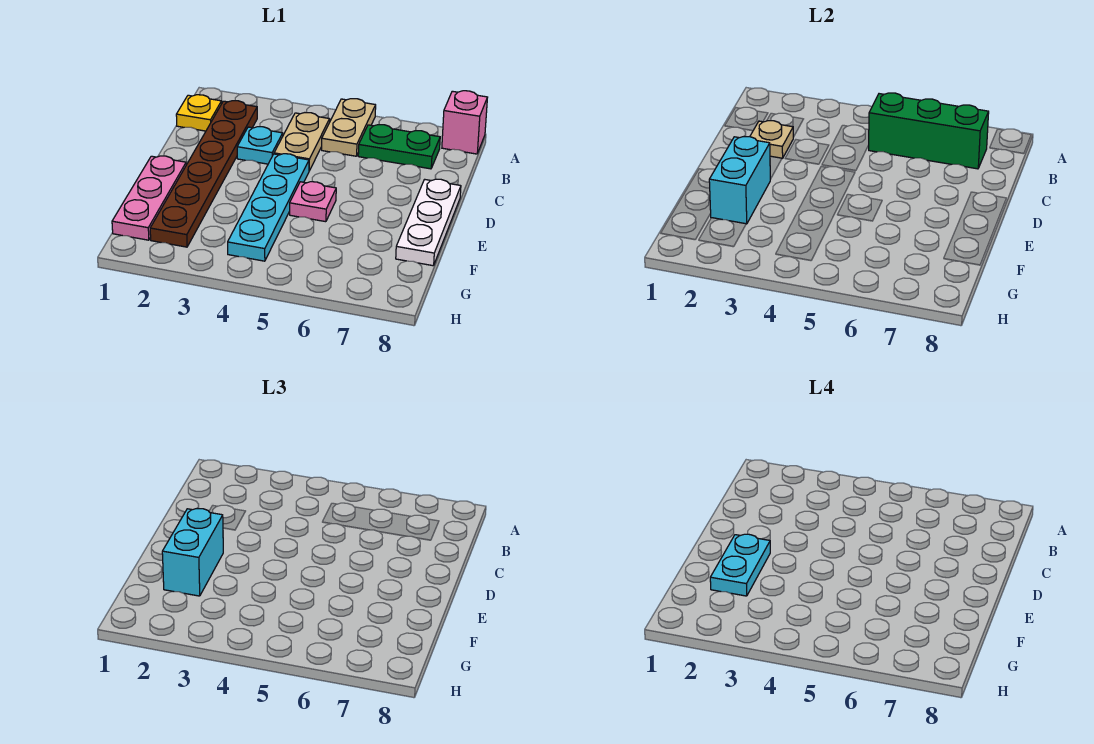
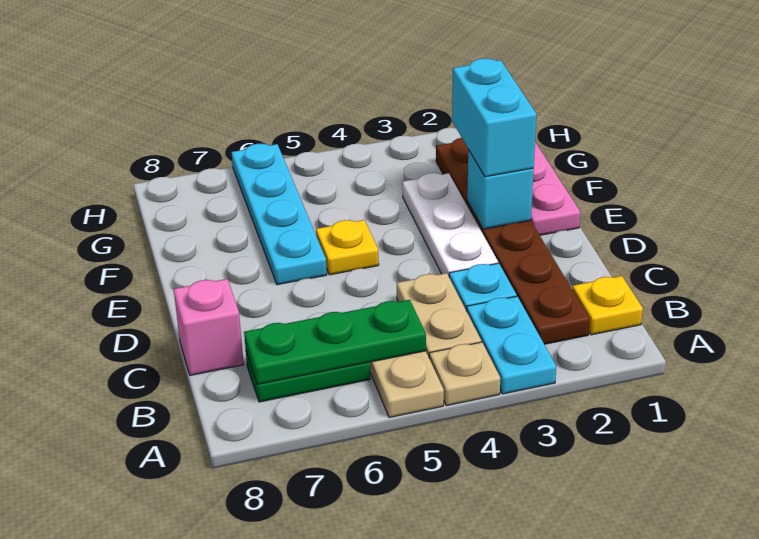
pink 1x1 brick [442,91,488,154] -> pink 1x1 brick moved to [174,279,244,375]
green 1x3 brick [868,93,989,169] -> green 1x3 plate [244,300,426,385]
tan 1x1 plate [750,121,793,159] -> tan 1x1 plate moved to [429,342,500,406]
cyan 1x4 plate [228,154,309,261] -> cyan 1x4 plate moved to [232,144,327,285]
white 1x3 plate [396,179,461,266] -> white 1x3 plate moved to [403,173,498,276]
cyan 1x2 brick [709,137,770,224] -> cyan 1x1 brick [467,150,534,229]
cyan 1x2 plate [710,534,770,596] -> cyan 1x2 plate moved to [467,296,556,394]
pink 1x1 plate [290,182,336,222] -> yellow 1x1 plate [316,220,379,275]

